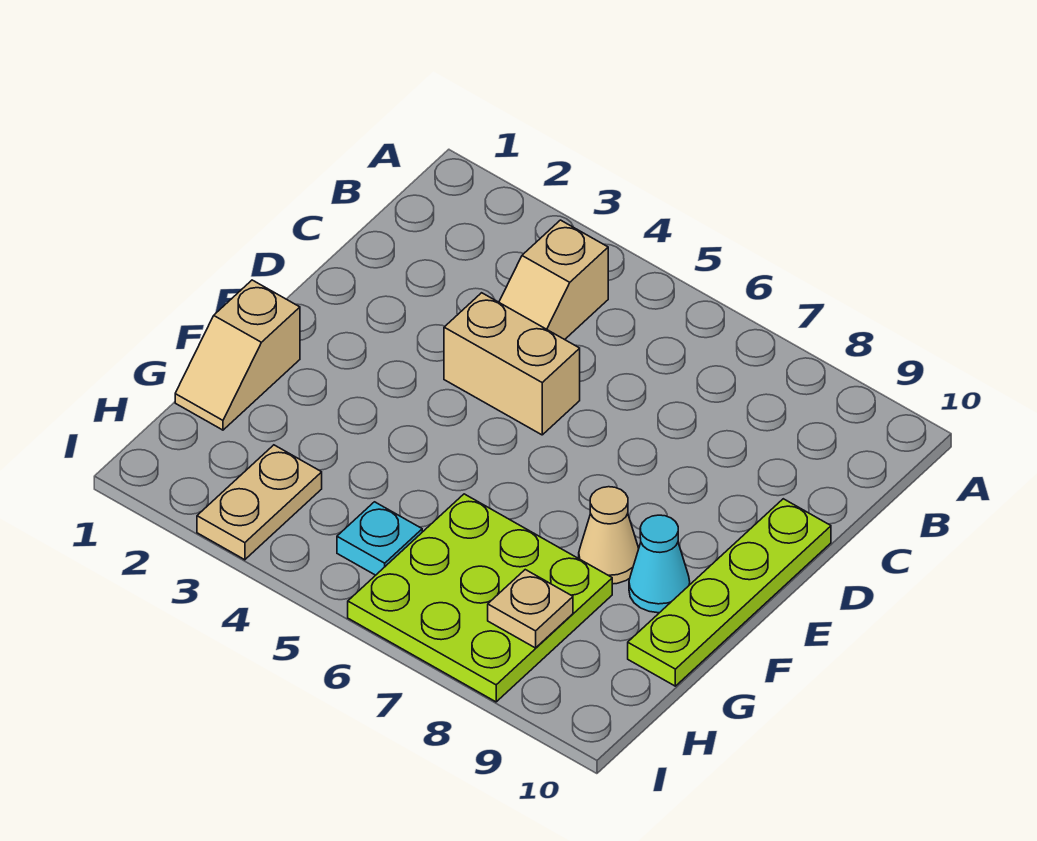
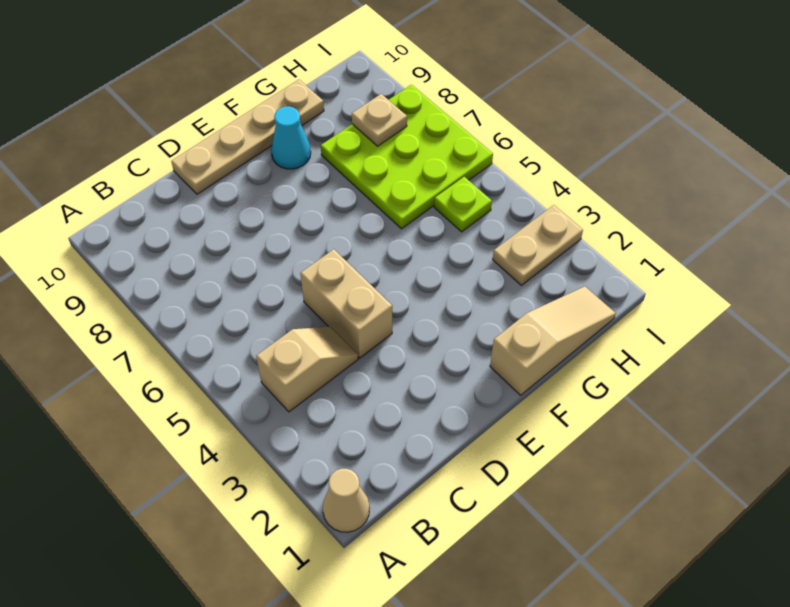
lime 1x4 plate [628,499,831,686] -> tan 1x4 plate [171,80,324,194]
tan 1x2 slope [175,280,300,430] -> tan 1x3 slope [490,286,616,395]
tan 1x1 cone [579,487,639,584] -> tan 1x1 cone moved to [323,469,369,532]
cyan 1x1 plate [337,502,422,575] -> lime 1x1 plate [434,177,492,232]

